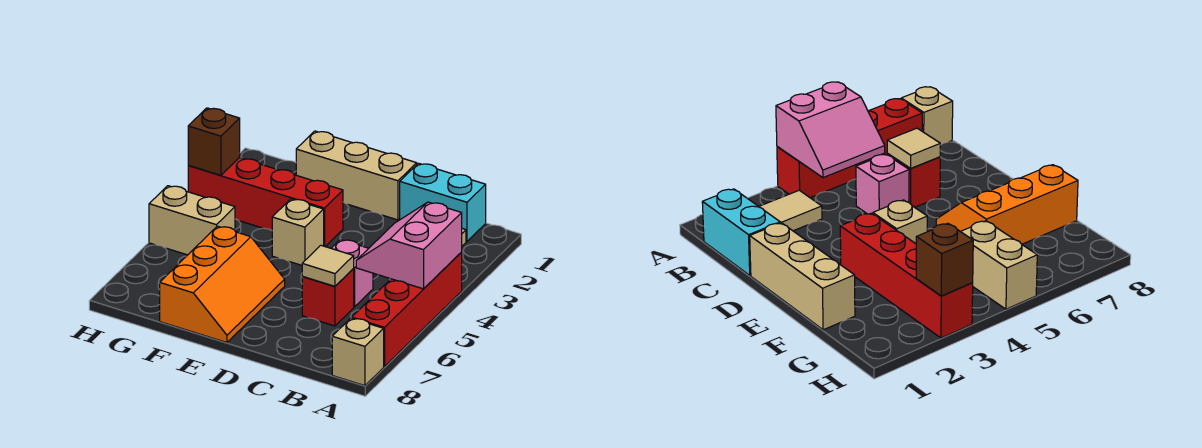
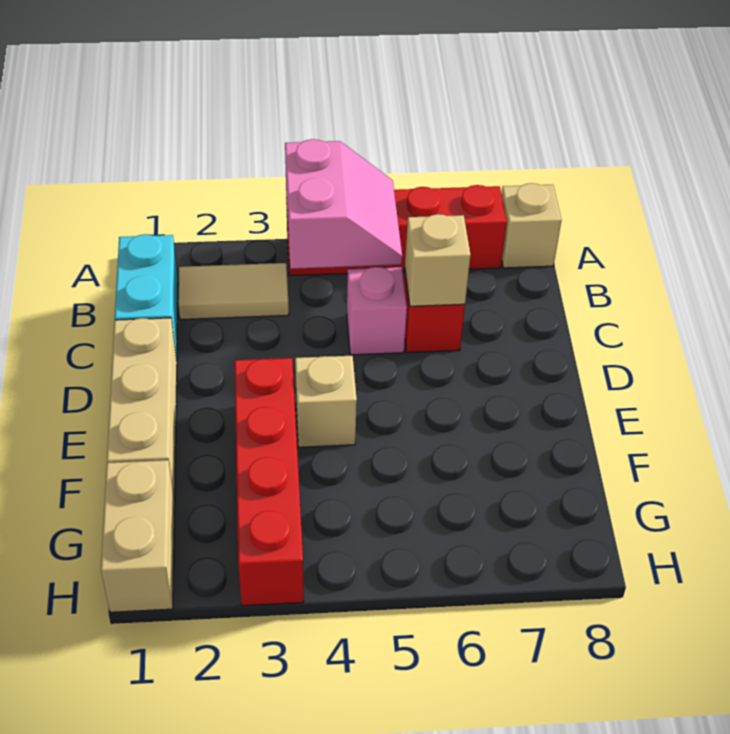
pink 2x2 slope [356,202,462,289] -> pink 2x2 slope turned to [285,139,402,269]
tan 1x1 tile [302,245,354,286] -> tan 1x1 brick [405,214,471,306]
orange 2x3 slope [160,226,285,343] -> none
tan 1x2 brick [149,186,235,255] -> tan 1x2 brick moved to [101,460,175,612]
brown 1x1 brick [188,108,240,175] -> none

